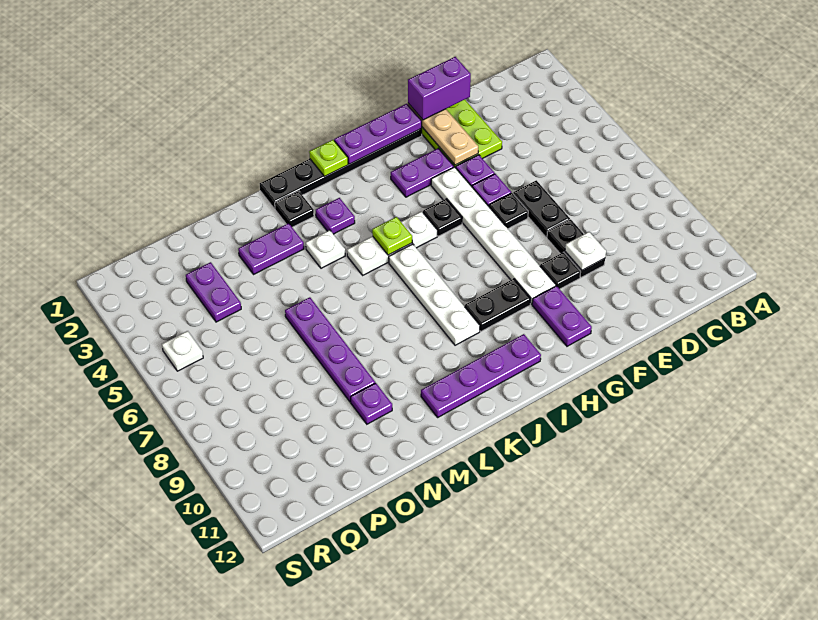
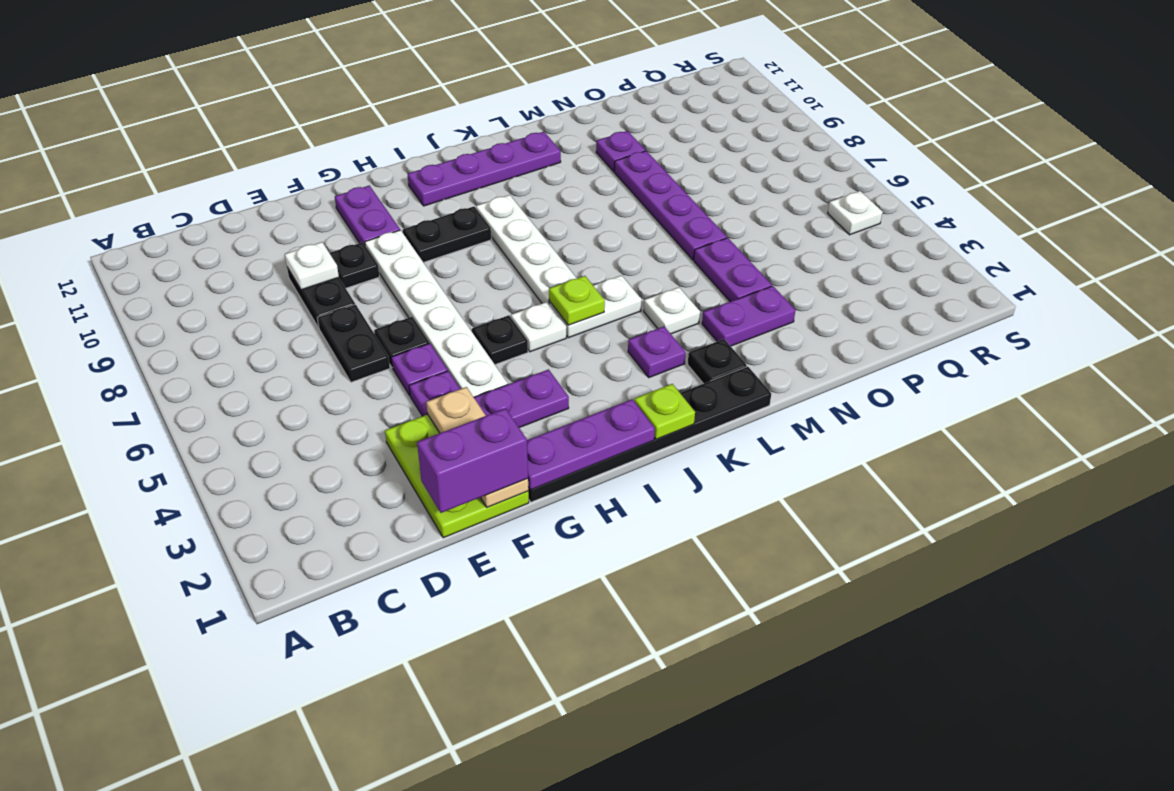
purple 1x2 plate [186,262,241,322] -> purple 1x2 plate moved to [694,238,772,302]

